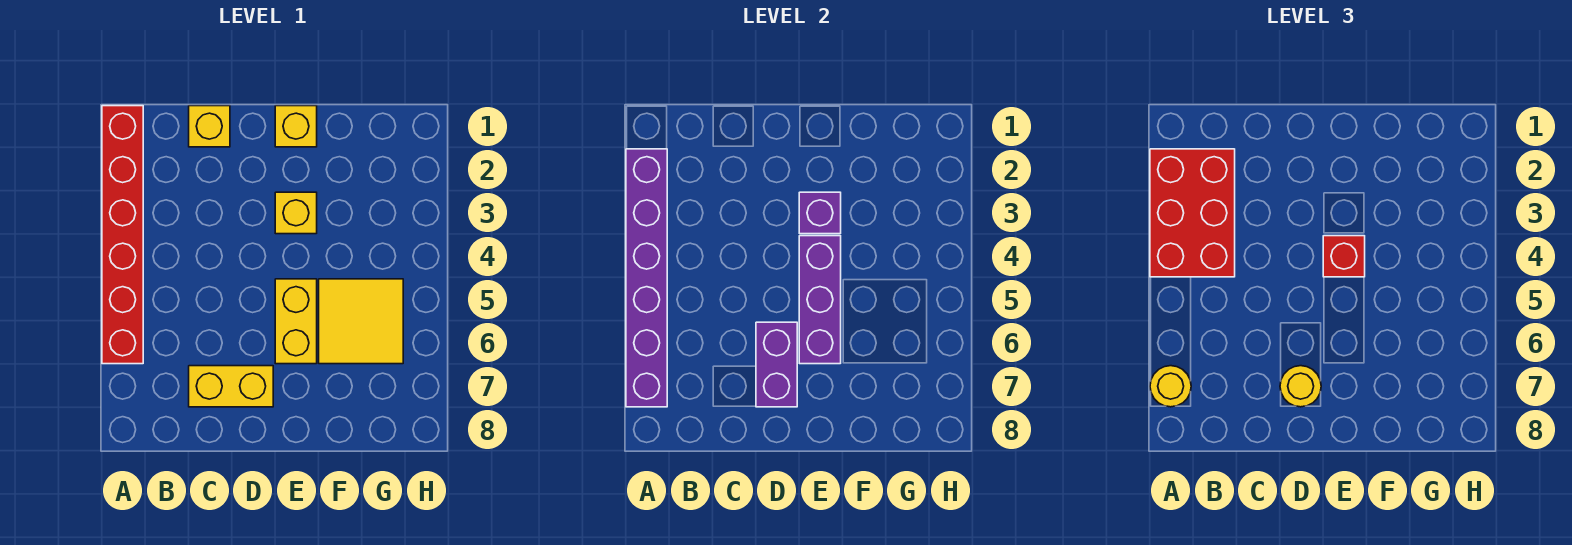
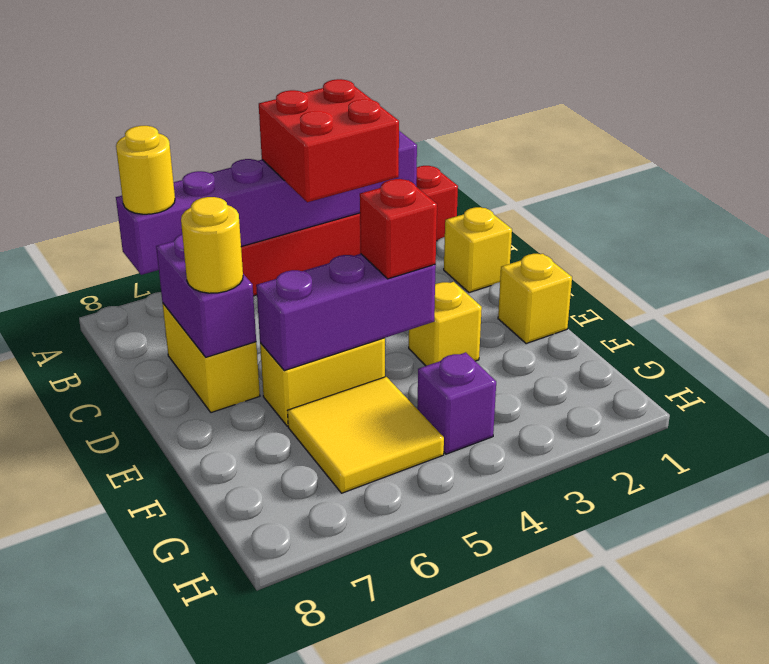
red 2x3 brick [1150,149,1235,277] -> red 2x2 brick [259,79,399,202]
purple 1x2 brick [756,322,797,407] -> purple 1x2 brick turned to [156,234,256,357]
purple 1x1 brick [799,192,841,234] -> purple 1x1 brick moved to [417,352,496,454]

